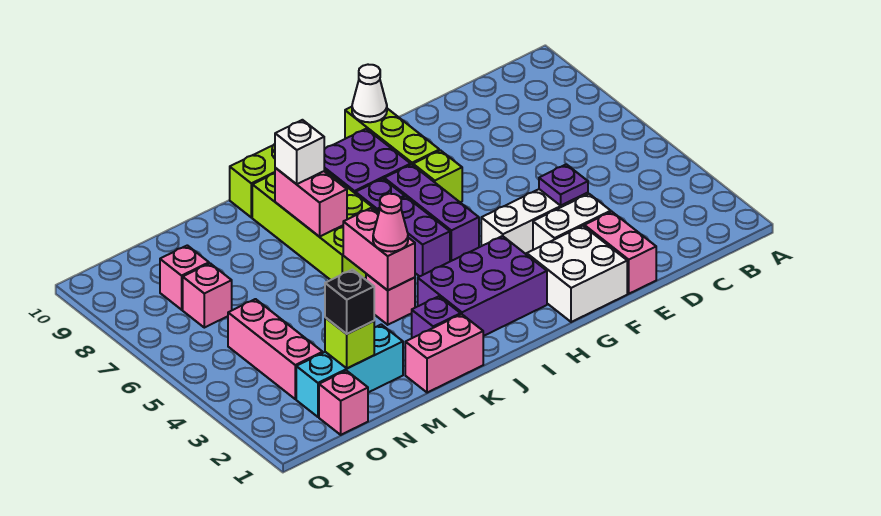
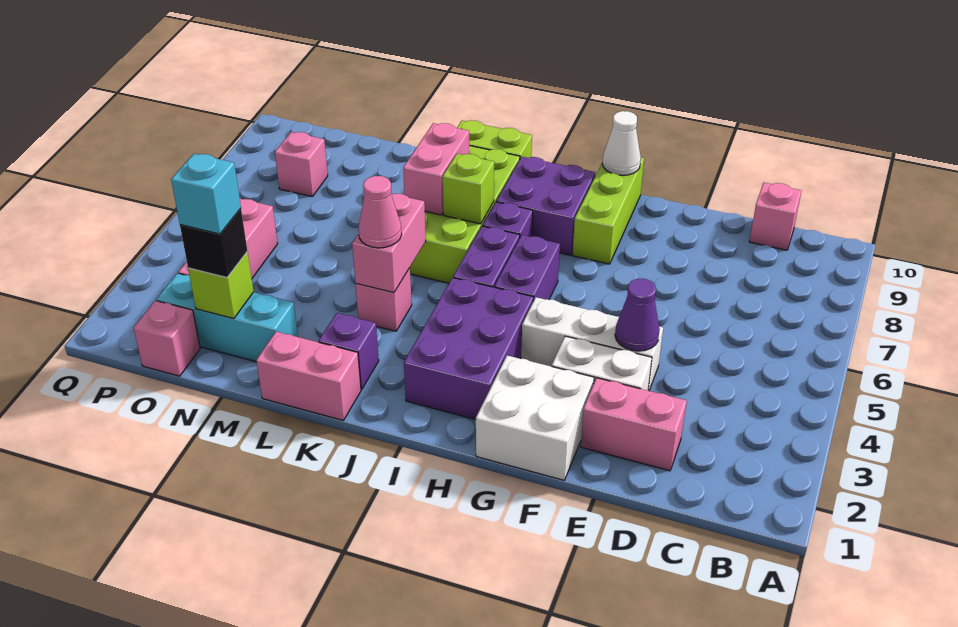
pink 1x2 brick [584,212,656,294] -> pink 1x2 brick turned to [581,378,687,471]
purple 1x1 plate [539,164,588,206] -> purple 1x1 cone [615,279,660,351]
lime 1x1 brick [413,150,462,202] -> lime 1x1 brick moved to [443,154,494,224]
purple 2x3 brick [418,236,547,336] -> purple 2x3 brick turned to [404,278,534,420]
purple 1x3 brick [384,164,479,261] -> purple 1x2 brick [494,235,560,301]
white 1x1 brick [275,120,324,184] -> none
none -> cyan 1x1 brick [171,154,241,234]
pink 1x1 brick [183,263,232,328] -> pink 1x1 brick moved to [749,183,802,250]

